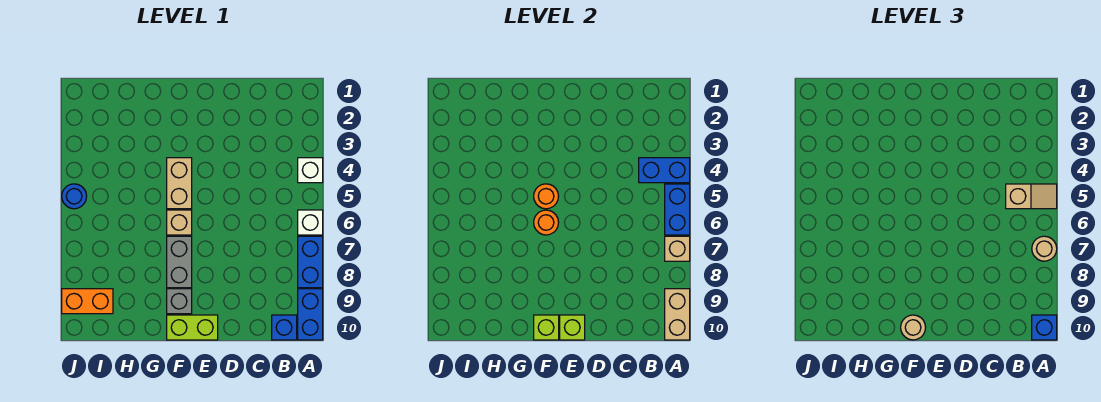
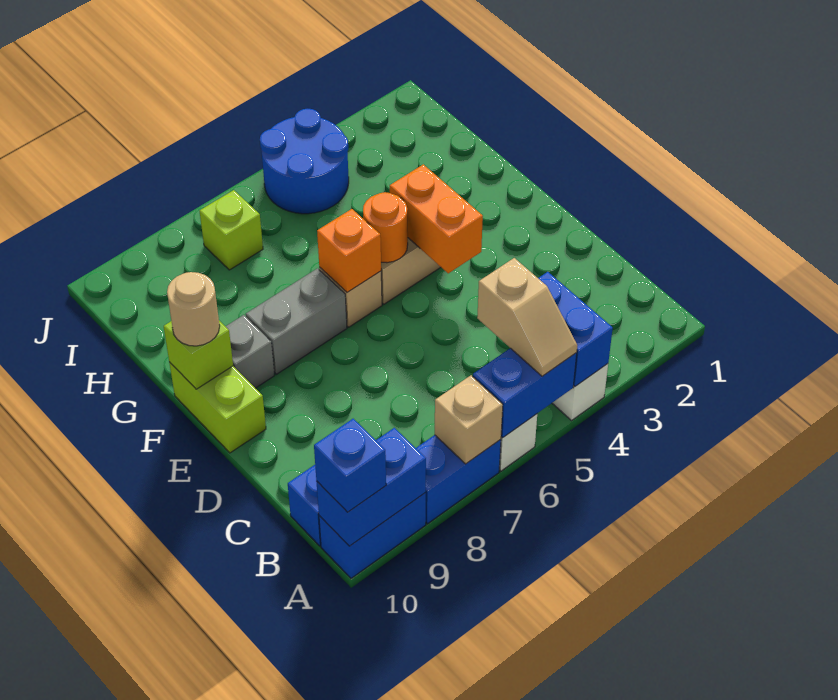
tan 1x1 round brick [1032,236,1057,261] -> none
tan 1x2 brick [665,289,690,340] -> blue 1x2 brick [316,428,426,546]
lime 1x1 brick [560,315,585,340] -> lime 1x1 brick moved to [200,190,263,270]
orange 1x1 round brick [534,210,559,235] -> orange 1x1 brick [317,209,381,292]
orange 1x2 brick [62,289,113,314] -> orange 1x2 brick moved to [390,164,483,273]
blue 1x1 round brick [62,184,87,209] -> blue 2x2 round brick [260,109,349,214]

